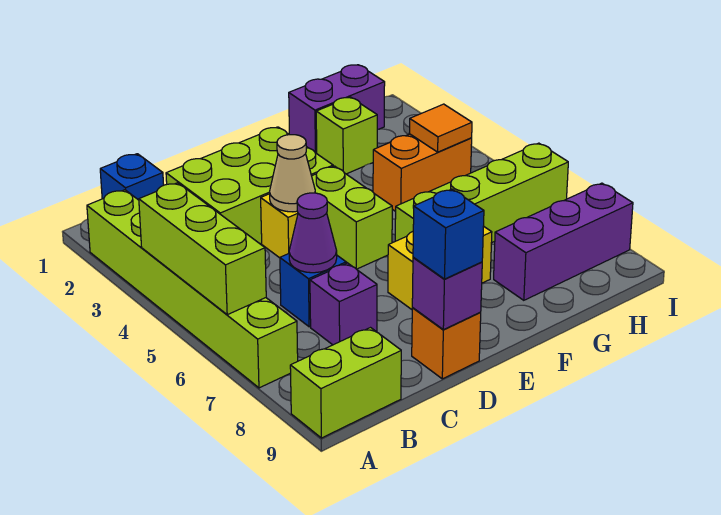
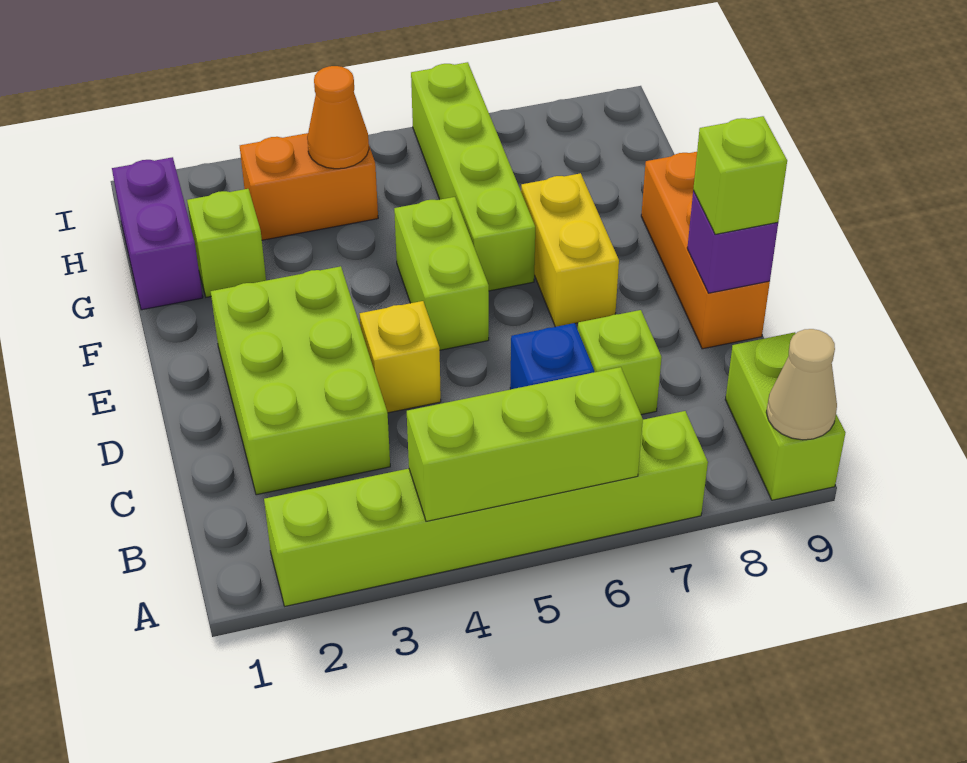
blue 1x1 brick [100,154,164,200] -> none
purple 1x1 cone [289,193,337,273] -> none
purple 1x1 brick [310,263,377,345] -> lime 1x1 brick [578,310,662,415]
tan 1x1 cone [270,135,315,212] -> tan 1x1 cone moved to [766,329,837,440]
orange 1x1 brick [412,308,481,379] -> orange 1x3 brick [641,152,770,349]
blue 1x1 brick [413,189,484,279] -> lime 1x1 brick [693,116,787,234]
lime 1x2 brick [312,166,392,269] -> lime 1x2 brick turned to [394,197,489,350]
orange 1x2 brick [373,134,472,212] -> orange 1x2 brick turned to [240,133,378,240]
purple 1x3 brick [494,183,633,300] -> none
orange 1x1 tile [409,104,472,152] -> orange 1x1 cone [307,66,369,169]

